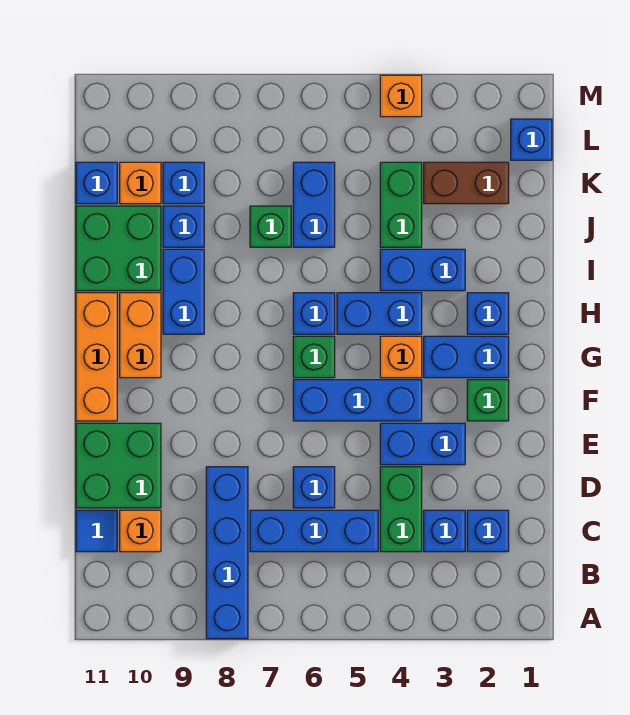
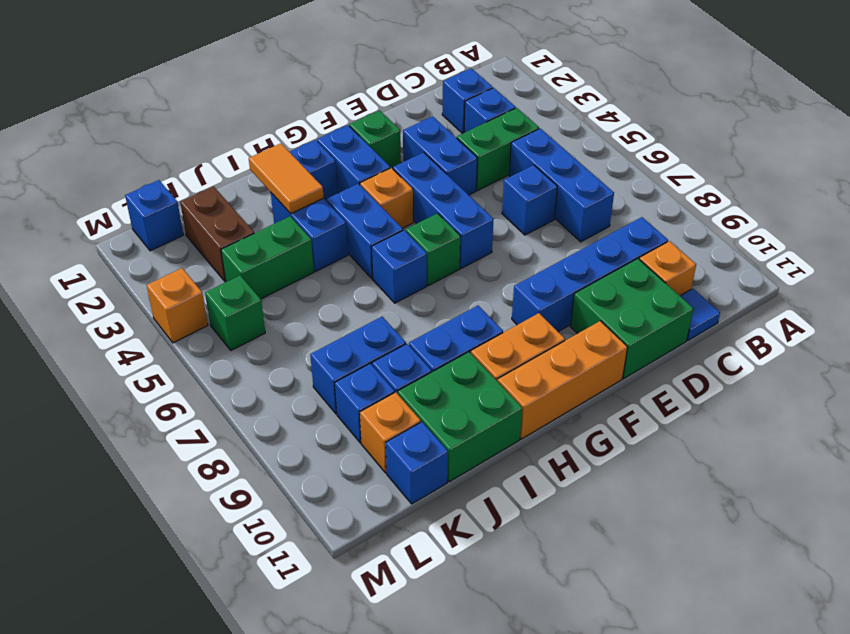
blue 1x4 brick [206,467,248,639] -> blue 1x4 brick moved to [512,217,668,332]
none -> orange 1x2 tile [249,143,324,214]
blue 1x2 brick [293,162,335,247] -> blue 1x2 brick moved to [310,317,406,414]
green 1x1 brick [250,206,291,247] -> green 1x1 brick moved to [205,275,265,350]

